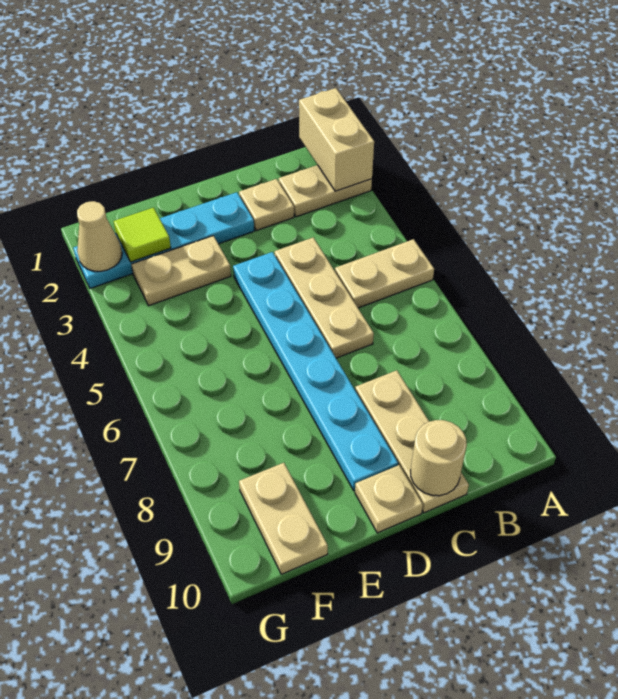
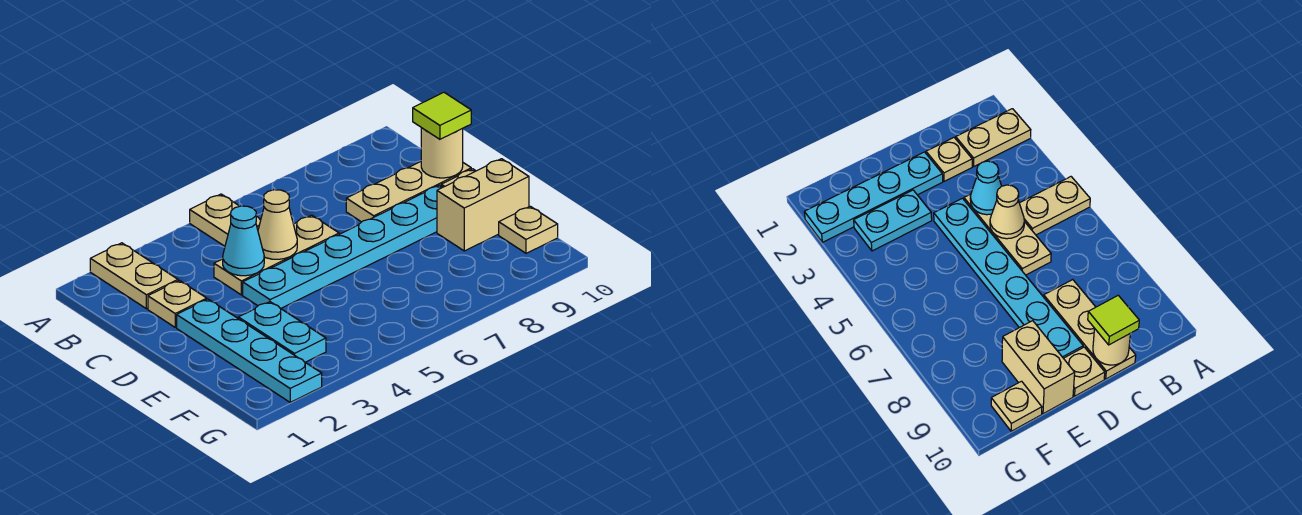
tan 1x2 brick [299,88,374,191] -> tan 1x2 brick moved to [437,159,529,251]
none -> cyan 1x1 cone [223,206,264,276]
tan 1x2 plate [131,236,231,306] -> cyan 1x2 plate [238,302,326,362]
lime 1x1 tile [114,208,171,262] -> lime 1x1 tile moved to [413,92,471,139]
tan 1x2 plate [239,463,328,574] -> tan 1x1 plate [499,206,558,253]
tan 1x1 cone [77,201,122,271] -> tan 1x1 cone moved to [258,190,297,259]

